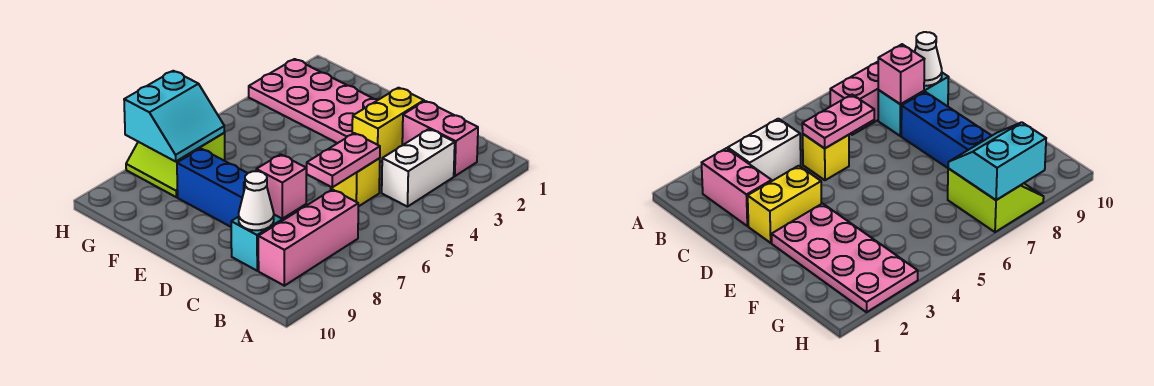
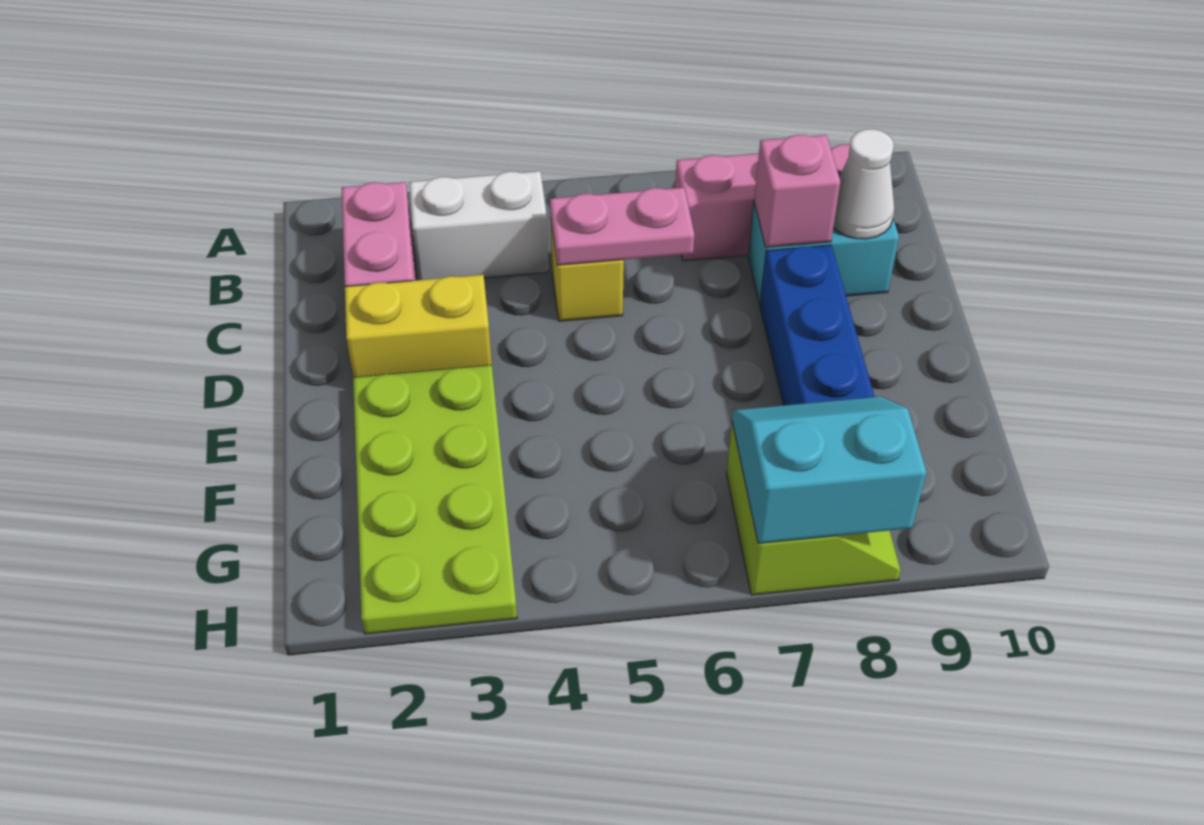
pink 2x4 plate [249,59,378,143] -> lime 2x4 plate [353,365,517,634]

